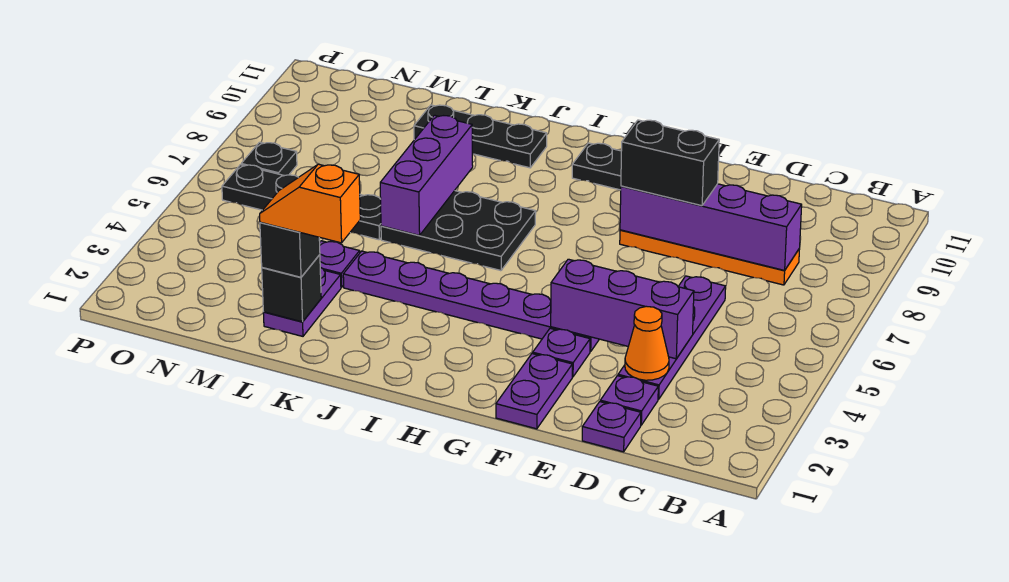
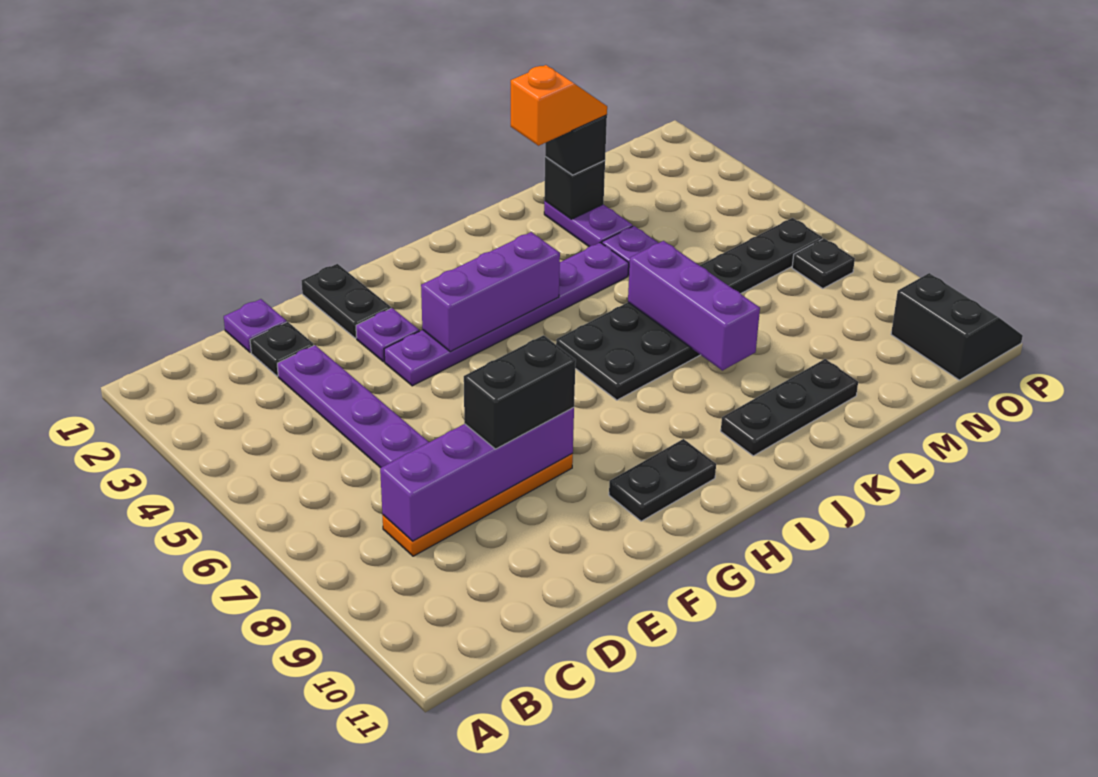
purple 1x1 plate [600,376,658,425] -> black 1x1 plate [250,322,314,376]
orange 1x1 cone [625,306,669,380] -> none
purple 1x3 brick [551,259,694,359] -> purple 1x3 brick moved to [421,232,560,352]
purple 1x2 plate [496,354,572,429] -> black 1x2 plate [302,264,391,338]
none -> black 2x2 slope [891,273,1023,380]

